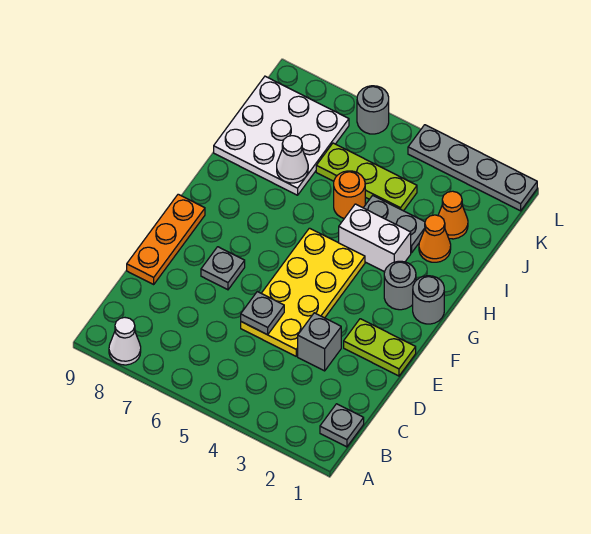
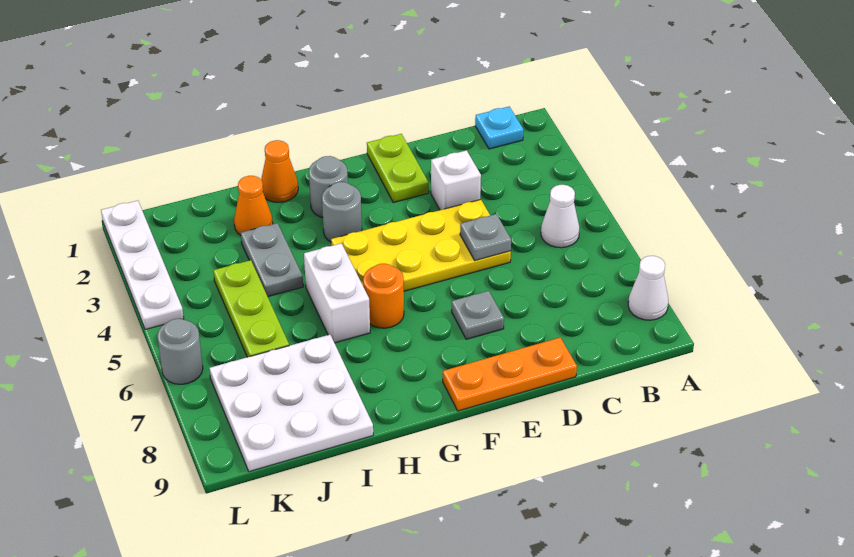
grey 1x1 plate [320,404,364,447] -> cyan 1x1 plate [475,107,524,149]
grey 1x1 brick [298,313,341,371] -> white 1x1 brick [431,150,481,210]
grey 1x1 round brick [413,276,444,324] -> grey 1x1 round brick moved to [322,182,362,242]
white 1x2 brick [339,204,411,272] -> white 1x2 brick moved to [304,243,370,343]
orange 1x1 round brick [334,171,365,218] -> orange 1x1 round brick moved to [363,264,404,328]
white 1x1 cone [277,136,308,183] -> white 1x1 cone moved to [541,185,580,248]
orange 1x1 cone [438,191,468,239] -> orange 1x1 cone moved to [261,140,298,202]
grey 1x4 plate [408,125,537,211] -> white 1x4 plate [101,201,184,330]

